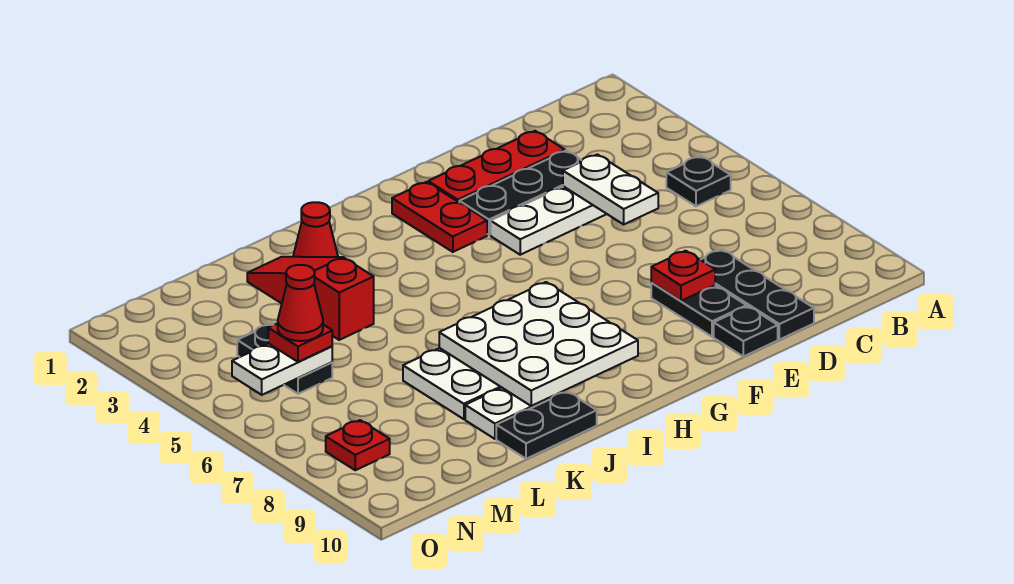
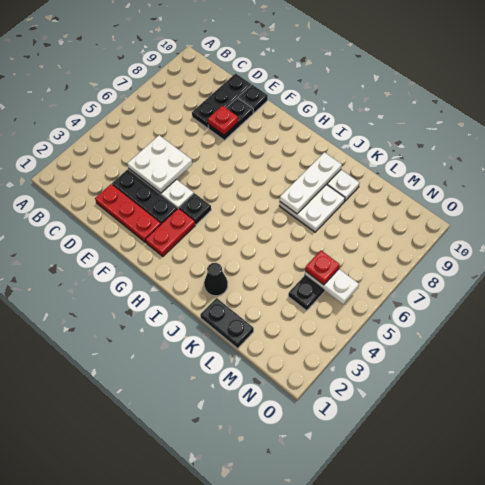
black 1x1 plate [666,156,731,206] -> black 1x1 plate moved to [179,193,211,225]
white 1x2 plate [563,154,658,224] -> white 2x2 plate [127,135,192,193]
white 3x3 plate [439,282,638,406] -> white 1x3 plate [280,152,342,214]
red 1x1 cone [293,202,338,257] -> black 1x1 cone [204,263,228,296]
black 1x2 plate [496,392,597,459] -> black 1x2 plate moved to [200,298,254,348]
red 1x3 slope [247,257,374,340] -> none
red 1x1 cone [278,265,323,341] -> none
red 1x1 plate [326,420,390,470] -> none

